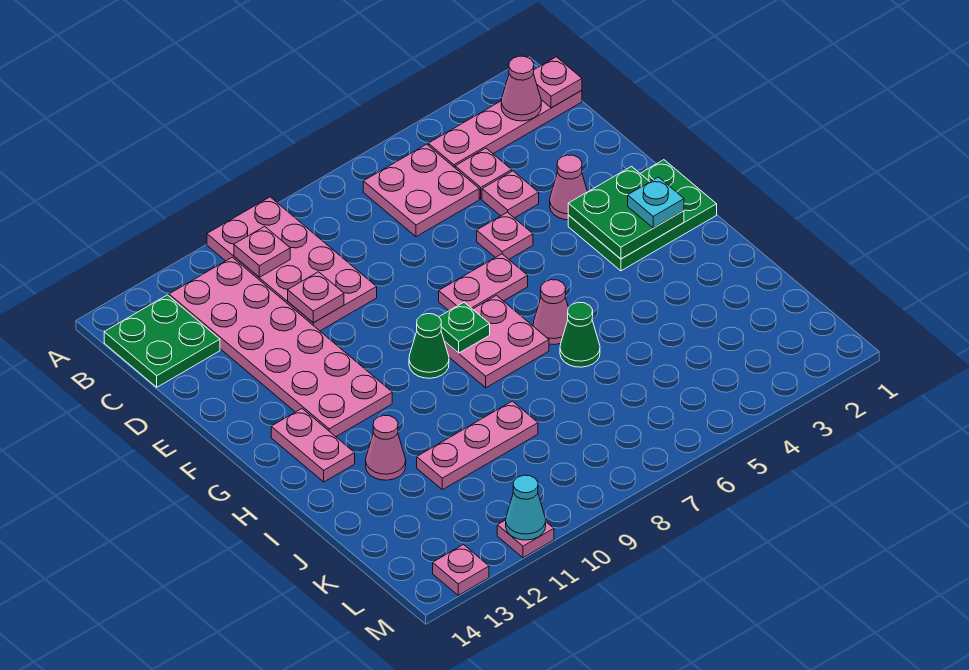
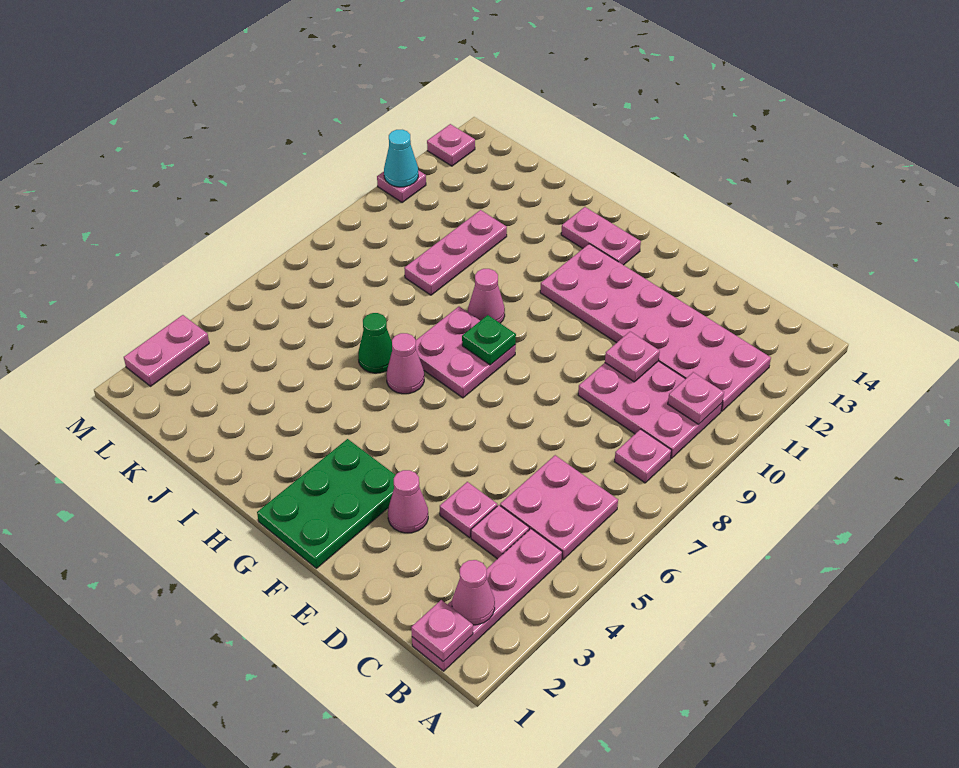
pink 2x4 plate [207,197,377,331] -> pink 2x3 plate [578,361,722,458]
green 2x2 plate [104,295,220,387] -> none
pink 1x1 plate [477,212,533,259] -> pink 1x1 plate moved to [614,429,671,483]
green 2x2 plate [568,167,684,259] -> none
pink 1x2 plate [439,254,528,311] -> pink 1x2 plate moved to [124,315,209,386]
cyan 1x1 plate [628,177,684,228] -> none
green 1x1 cone [409,314,449,378] -> none
pink 1x1 cone [366,415,406,480] -> pink 1x1 cone moved to [468,269,505,323]

